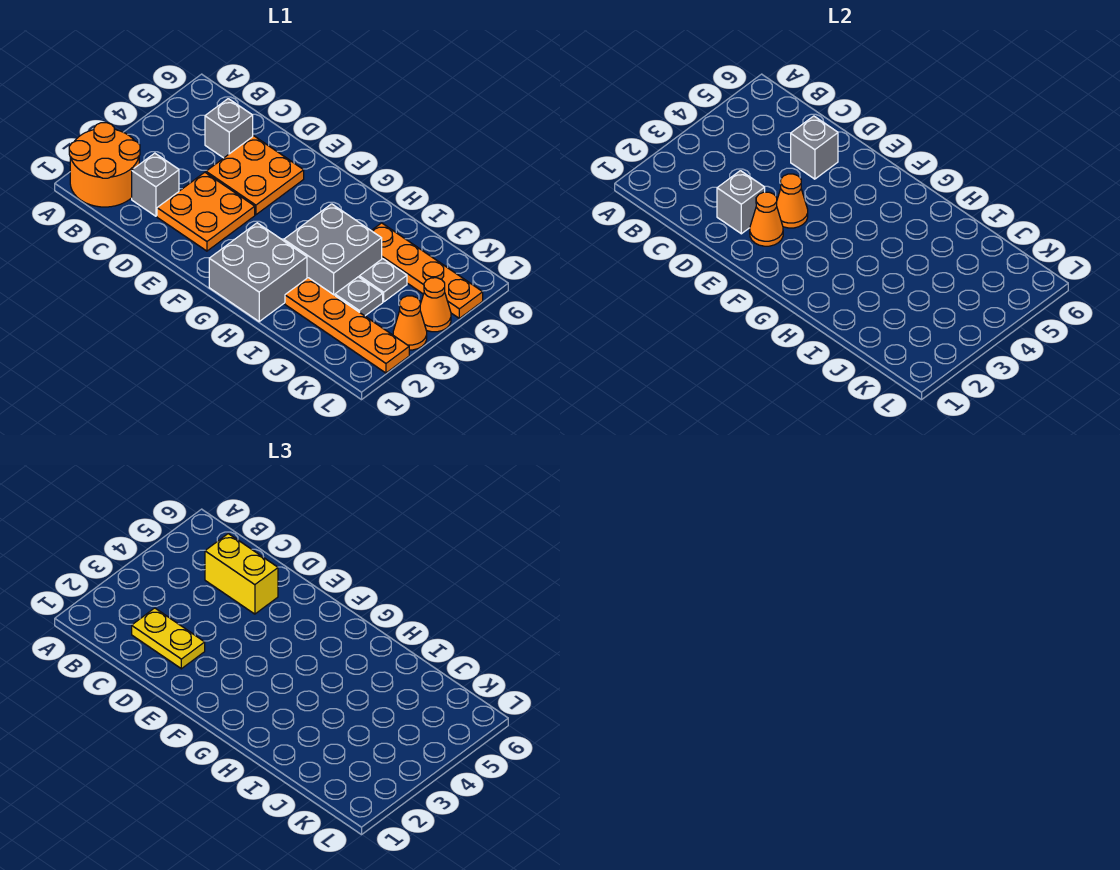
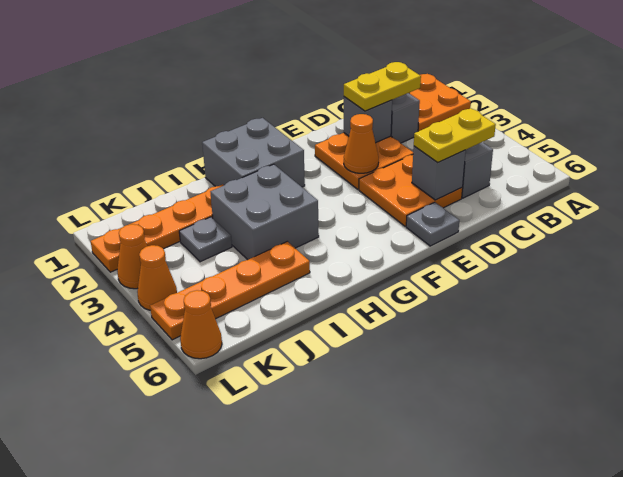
orange 2x2 round brick [69,123,140,207] -> orange 2x2 plate [409,74,471,131]
yellow 1x2 brick [205,534,278,614] -> yellow 1x2 plate [414,108,496,163]
orange 1x1 cone [750,192,783,246] -> orange 1x1 cone moved to [180,290,222,359]
grey 1x1 plate [359,259,407,302] -> grey 1x1 plate moved to [406,202,459,246]

